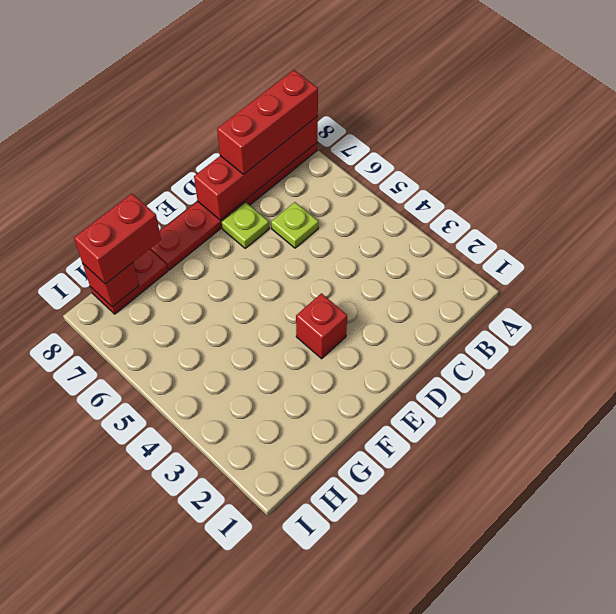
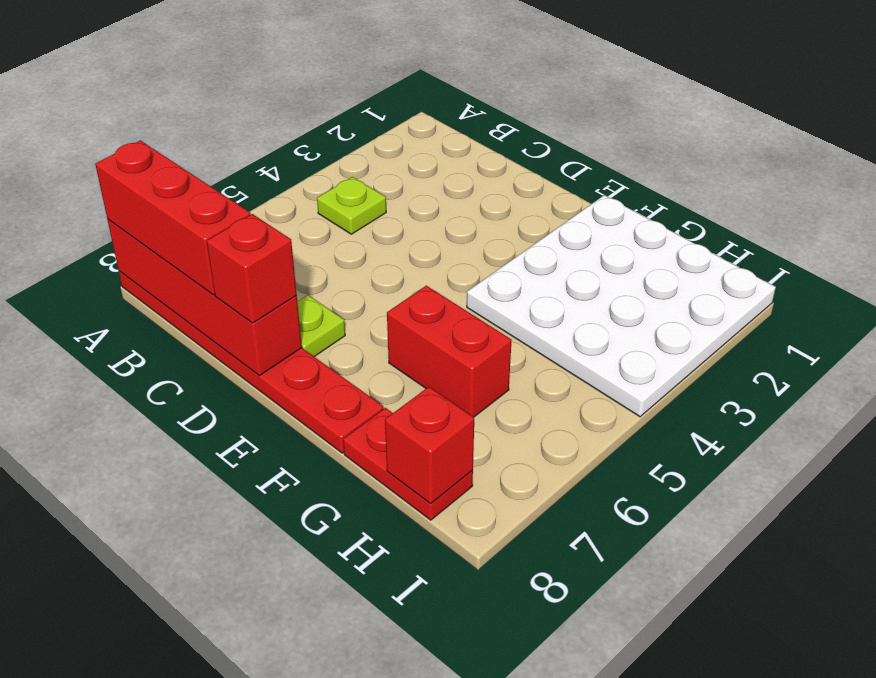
lime 1x1 plate [271,202,319,248] -> lime 1x1 plate moved to [317,177,386,234]
red 1x1 brick [296,293,347,359] -> red 1x1 brick moved to [207,214,297,323]
none -> white 4x4 plate [467,195,776,417]
red 1x2 brick [74,194,161,284] -> red 1x2 brick moved to [387,286,512,417]

